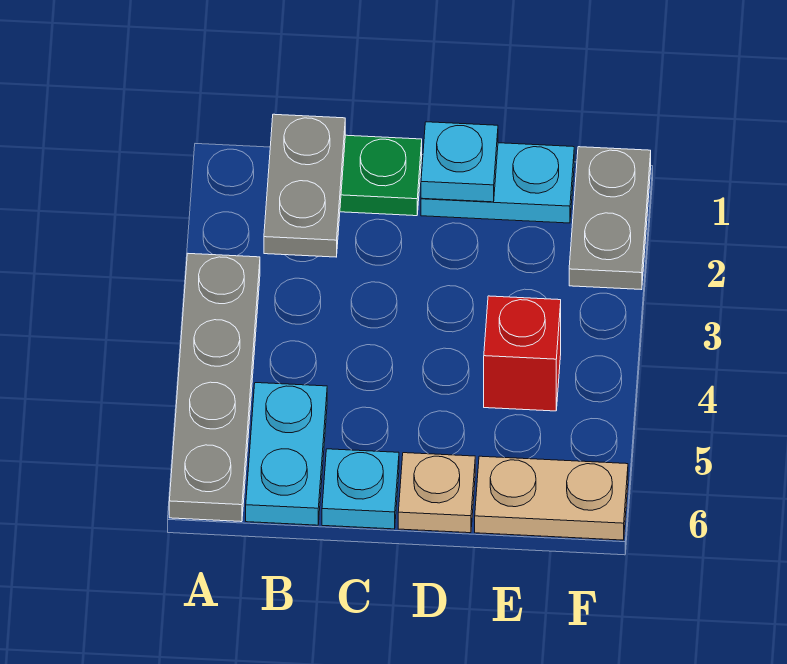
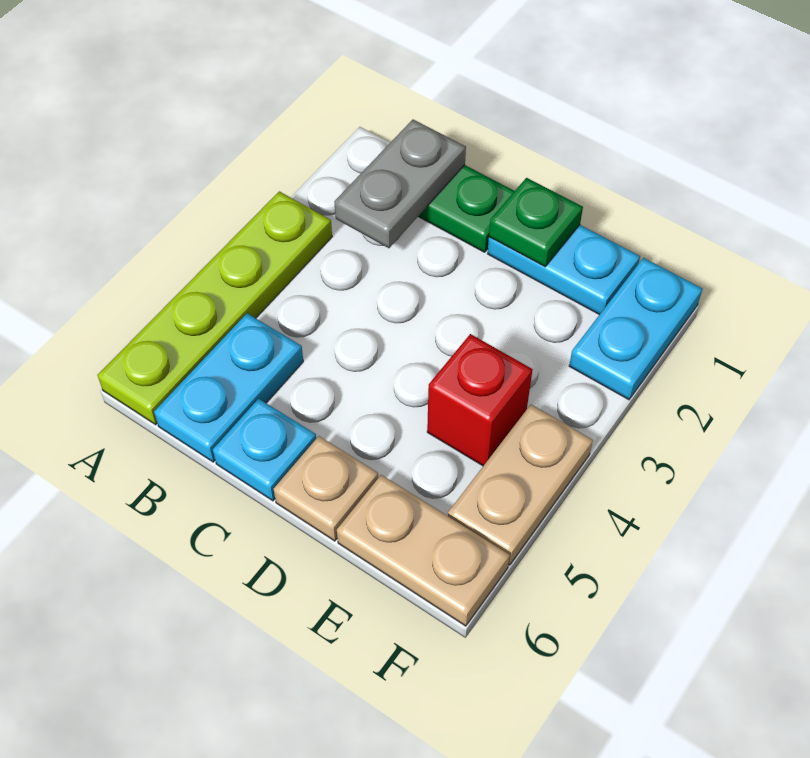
grey 1x4 plate [169,254,260,522] -> lime 1x4 plate [97,191,332,425]
cyan 1x1 plate [421,122,498,202] -> green 1x1 plate [489,178,583,267]
grey 1x2 plate [569,147,651,290] -> cyan 1x2 plate [569,258,702,400]
none -> tan 1x2 plate [448,405,593,565]

